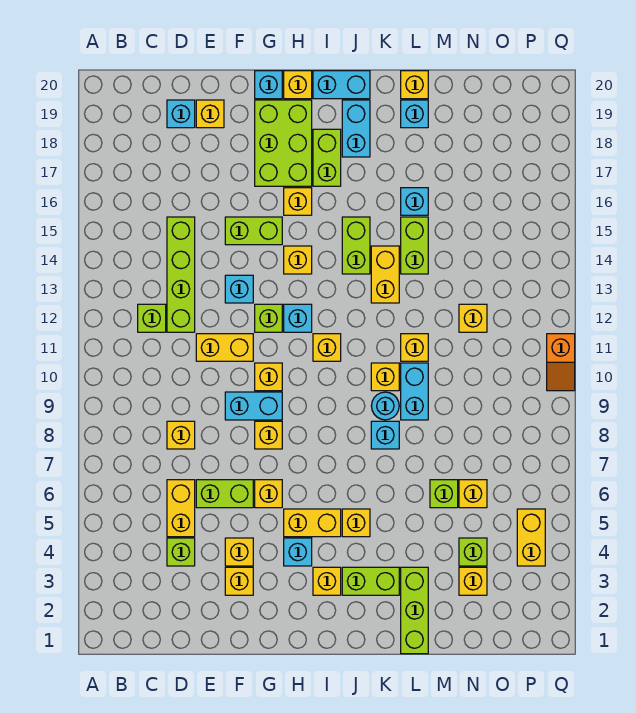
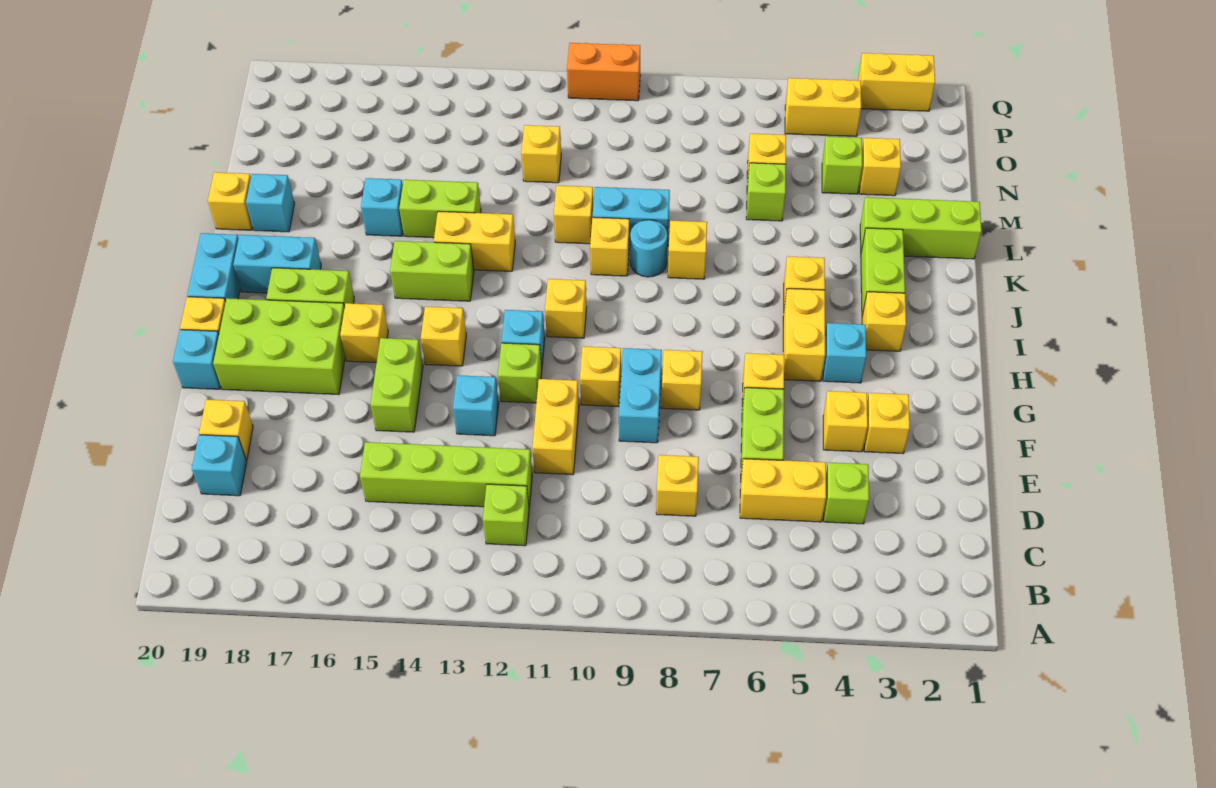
cyan 1x1 brick [371,421,399,449] -> yellow 1x1 brick [668,220,707,279]
none -> yellow 1x2 brick [858,53,935,111]
orange 1x2 slope [547,334,575,391] -> orange 1x2 brick [567,43,640,101]

